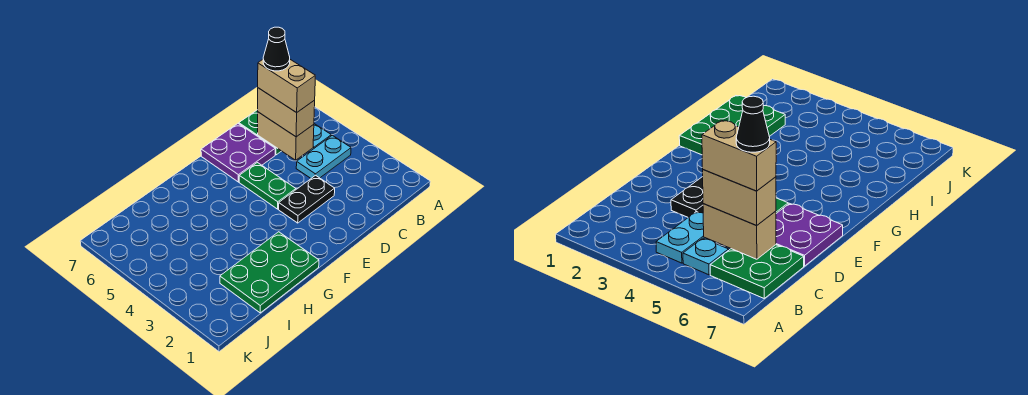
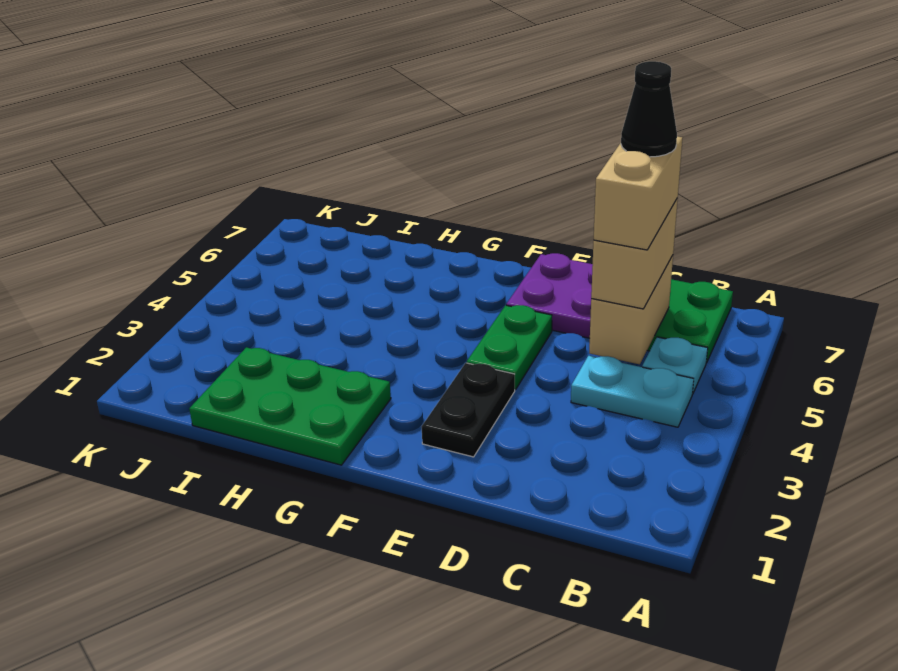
black 1x2 plate [279,175,335,223] -> black 1x2 plate turned to [422,363,515,457]

